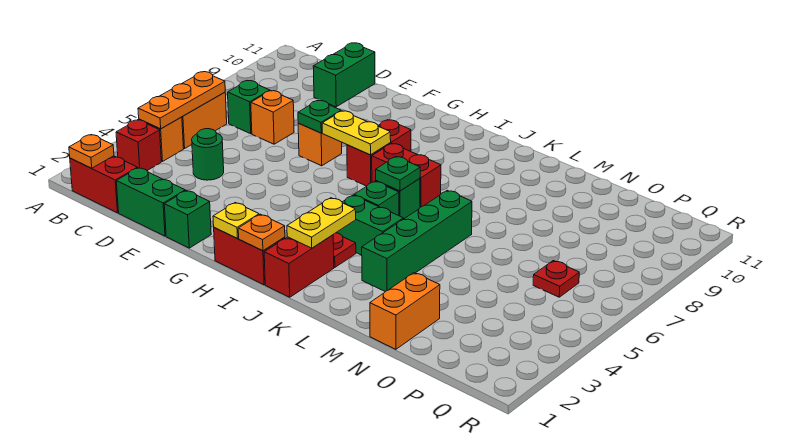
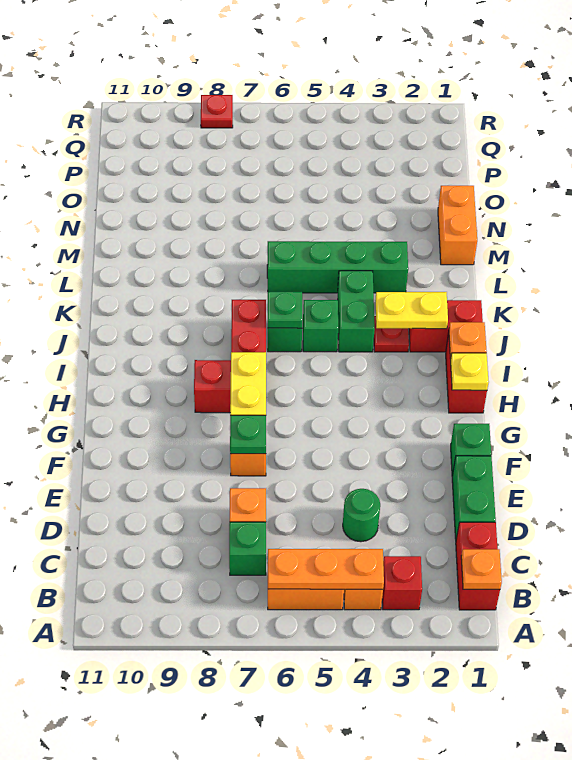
green 1x2 brick [313,43,375,107] -> none
orange 1x2 brick [370,273,440,349] -> orange 1x2 brick turned to [438,186,477,265]
red 1x1 plate [533,261,579,297] -> red 1x1 plate moved to [201,95,233,128]

